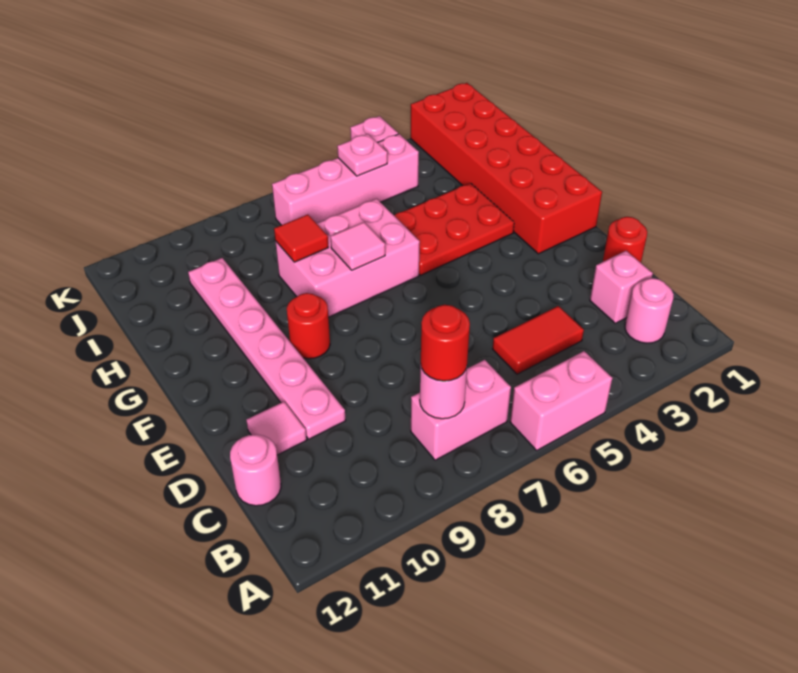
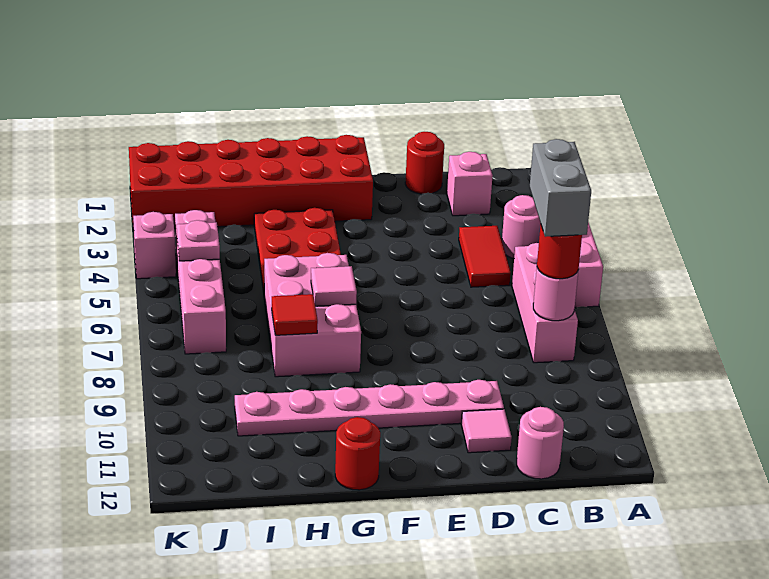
pink 1x1 round brick [625,278,674,343] -> pink 1x1 round brick moved to [502,195,541,259]
pink 1x2 brick [411,360,511,460] -> pink 1x3 brick [512,243,578,363]
none -> grey 1x2 brick [530,139,591,237]
red 1x1 round brick [287,293,330,359] -> red 1x1 round brick moved to [335,417,380,490]

